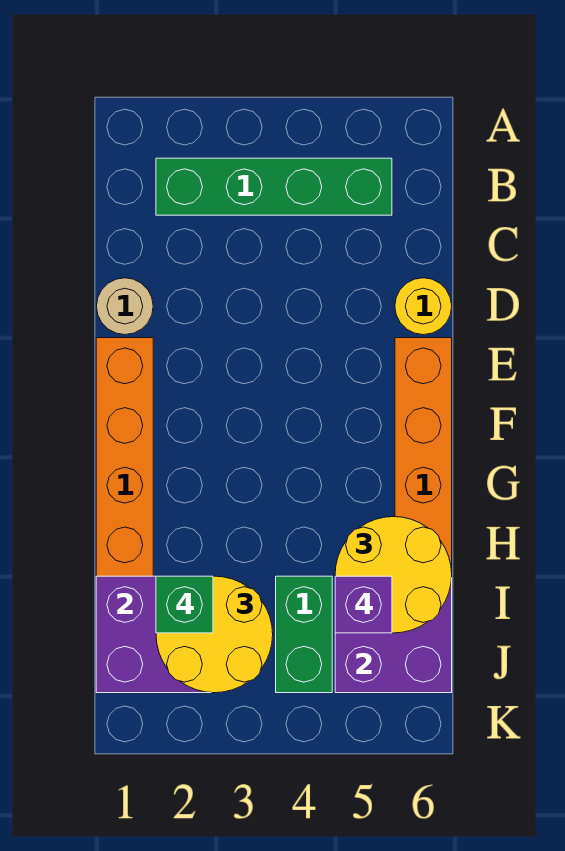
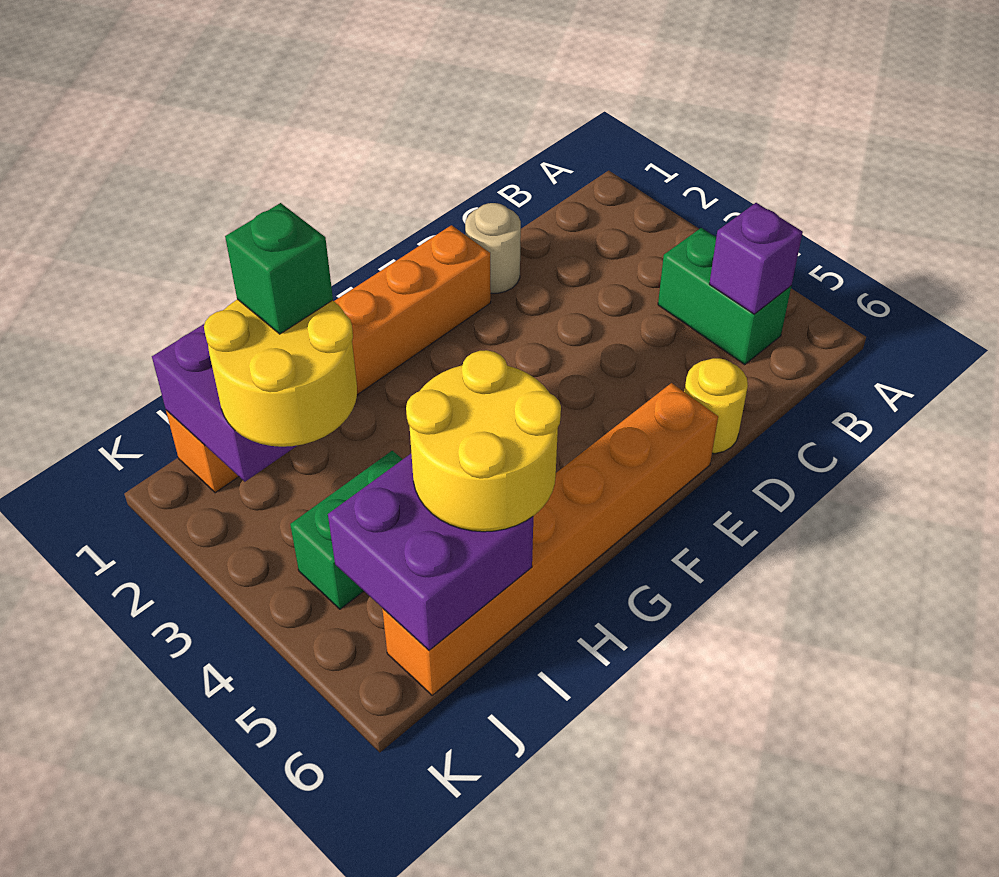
green 1x4 brick [156,158,392,215] -> green 1x2 brick [658,228,791,365]
purple 1x1 brick [335,576,392,633] -> purple 1x1 brick moved to [709,203,803,314]

